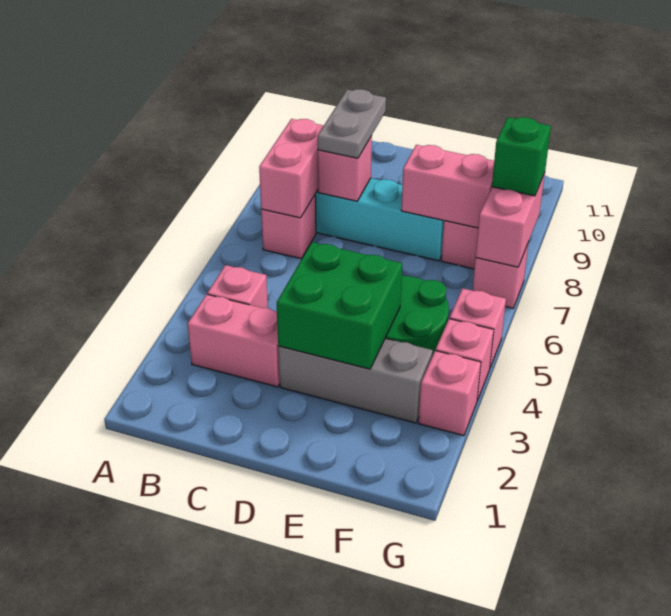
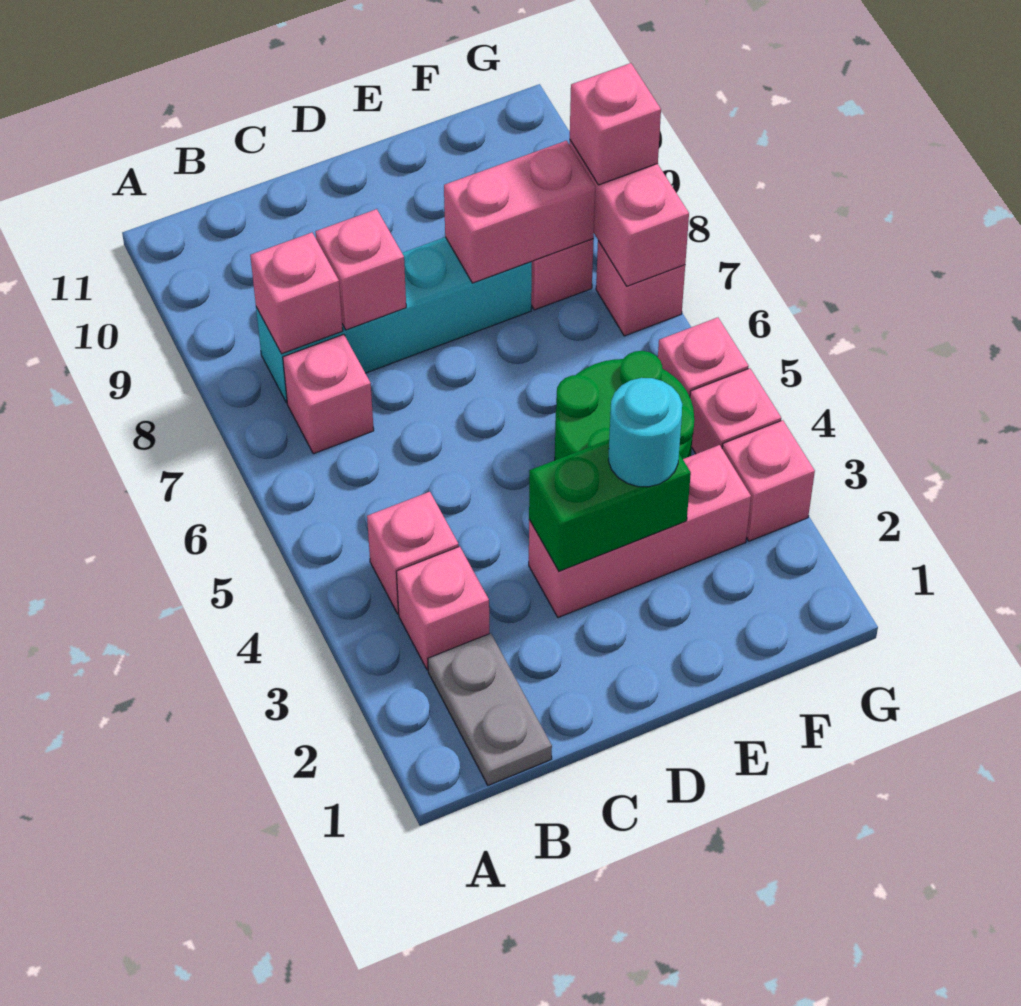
pink 1x2 brick [188,294,280,387] -> pink 1x1 brick [396,546,489,670]
pink 1x2 brick [259,119,324,218] -> pink 1x1 brick [250,233,343,354]
grey 1x2 plate [318,89,386,158] -> grey 1x2 plate moved to [428,633,552,785]
grey 1x3 brick [278,338,433,423] -> pink 1x3 brick [529,445,751,618]
green 2x2 brick [277,242,402,369] -> green 1x2 brick [529,440,691,571]
none -> cyan 1x1 round brick [609,378,682,487]
green 1x1 brick [492,117,551,196] -> pink 1x1 brick [570,63,661,185]

